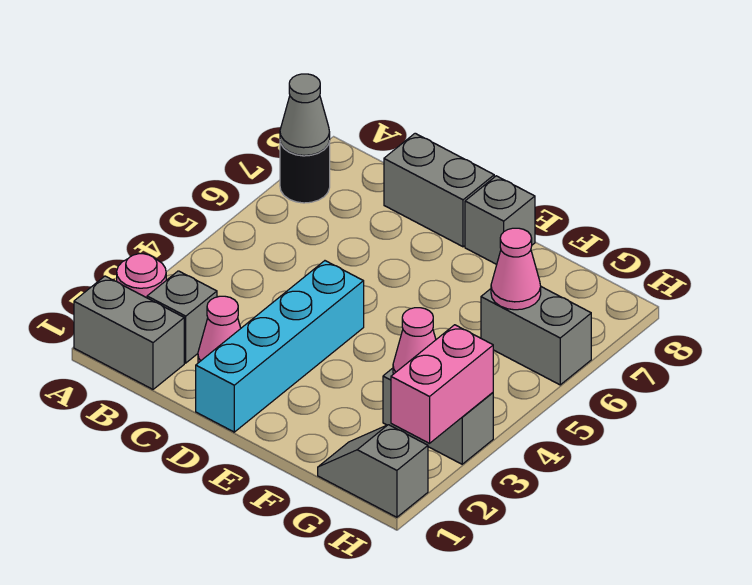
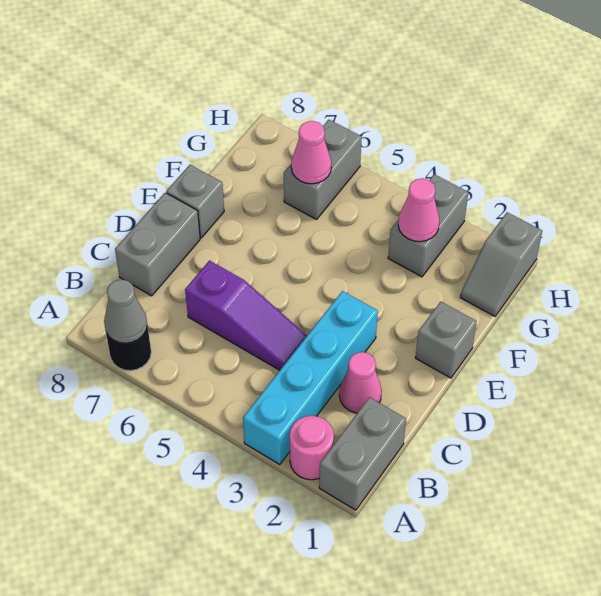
grey 1x1 brick [147,271,217,363] -> grey 1x1 brick moved to [416,302,477,378]
none -> purple 1x3 slope [185,261,307,370]
cyan 1x4 brick [196,261,364,432] -> cyan 1x4 brick turned to [243,291,378,464]
pink 1x2 brick [391,325,493,443] -> none

